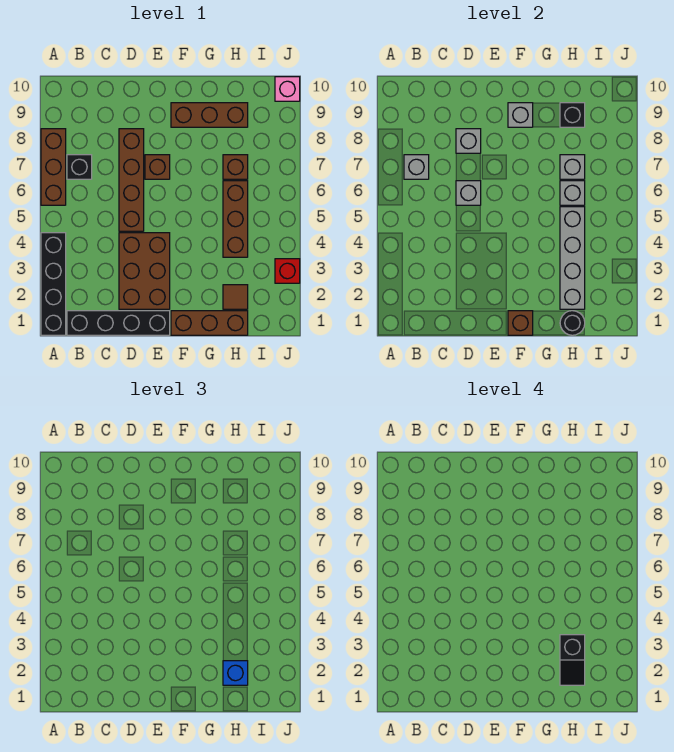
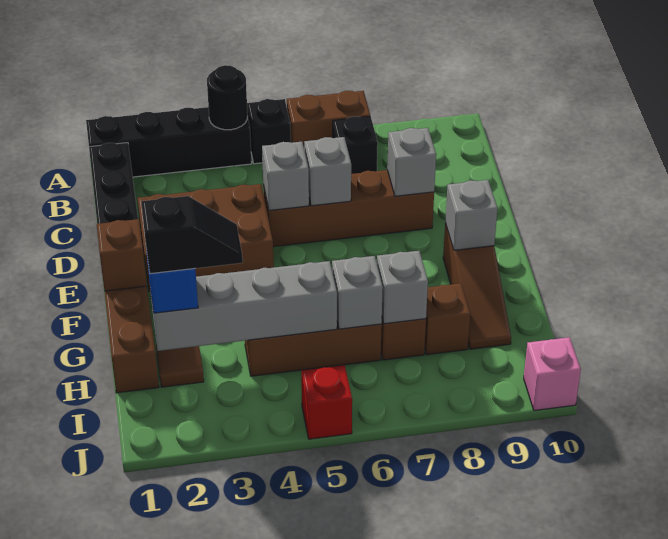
brown 1x3 brick [41,129,66,205] -> brown 1x2 brick [287,91,370,147]
grey 1x1 brick [404,155,429,179] -> grey 1x1 brick moved to [262,142,309,210]
brown 1x1 brick [145,155,170,179] -> brown 1x1 brick moved to [425,283,470,355]
brown 1x3 brick [171,103,248,127] -> brown 1x3 slope [443,223,511,349]
black 1x1 round brick [560,311,585,335] -> black 1x1 round brick moved to [207,65,248,130]
black 1x2 slope [560,635,585,685] -> black 1x2 slope turned to [141,196,243,274]
black 1x1 brick [560,103,585,127] -> black 1x1 brick moved to [247,99,291,164]
red 1x1 brick [275,259,300,283] -> red 1x1 brick moved to [301,365,352,439]

